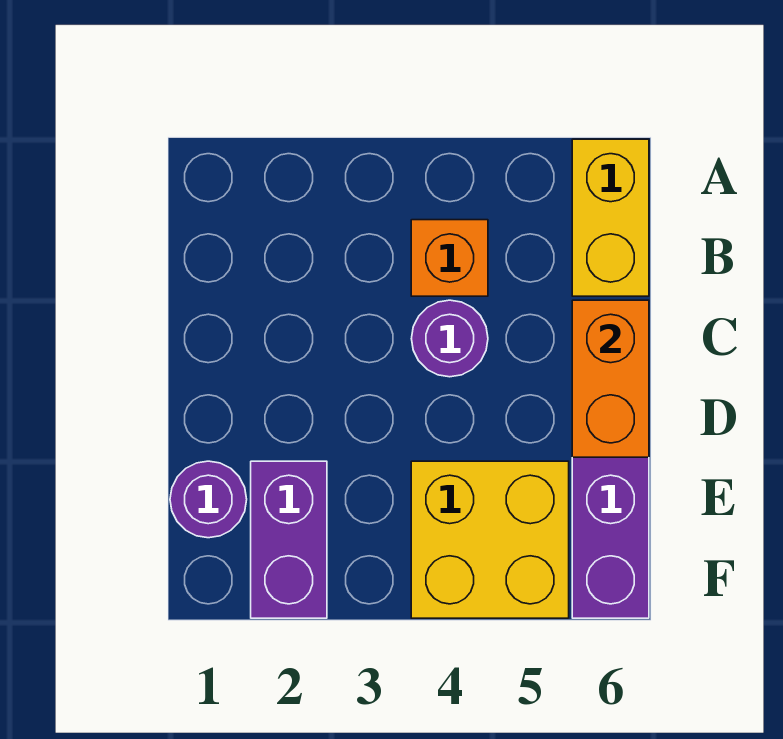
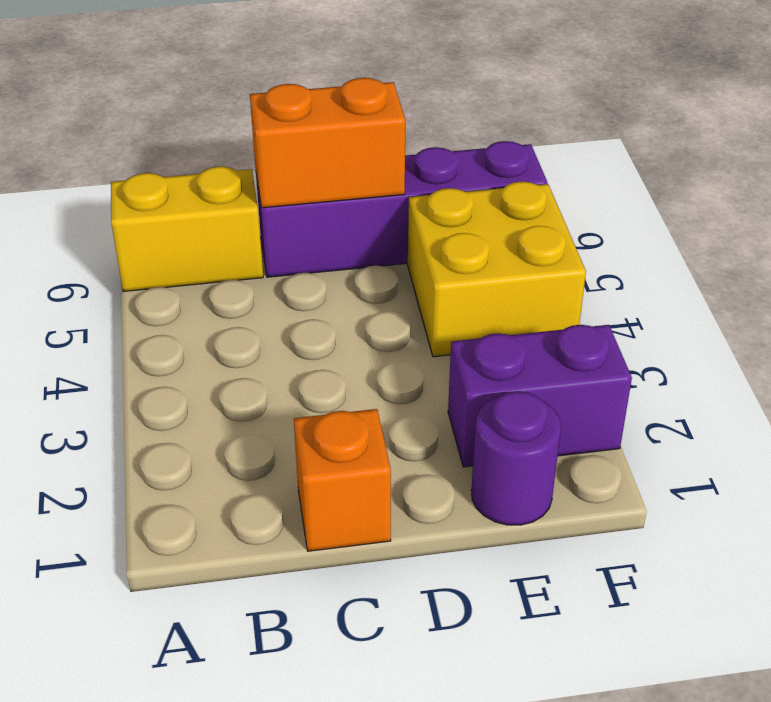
orange 1x1 brick [411,220,488,296] -> orange 1x1 brick moved to [294,409,391,551]
purple 1x1 round brick [411,300,488,377] -> none

